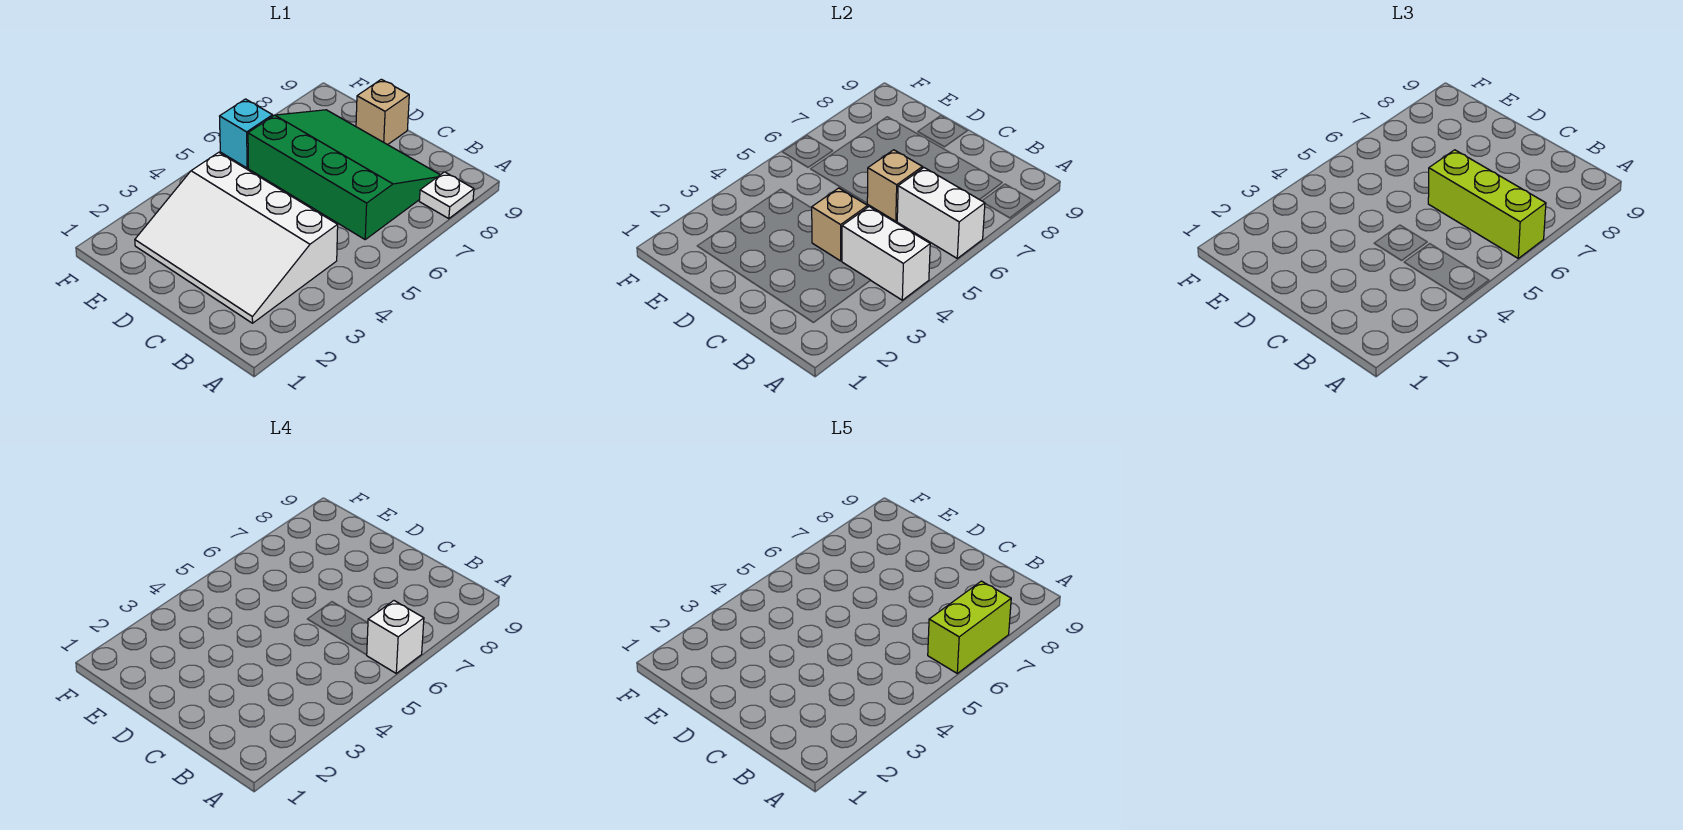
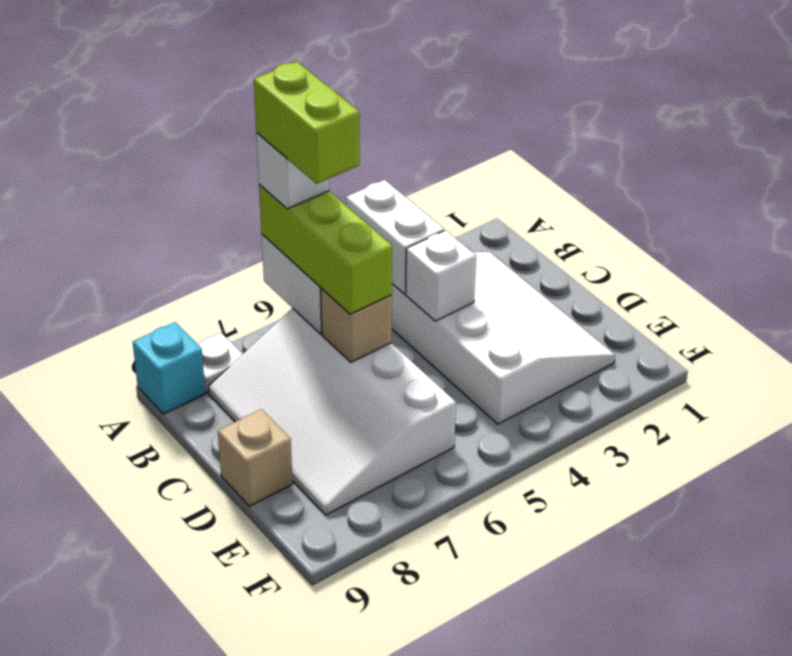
lime 1x2 brick [928,581,1011,673] -> lime 1x2 brick turned to [254,62,360,184]
green 3x4 slope [248,110,440,239] -> white 3x4 slope [208,308,456,515]
tan 1x1 brick [812,188,868,261] -> white 1x1 brick [406,230,476,321]
cyan 1x1 brick [220,99,273,168] -> cyan 1x1 brick moved to [133,322,205,414]

